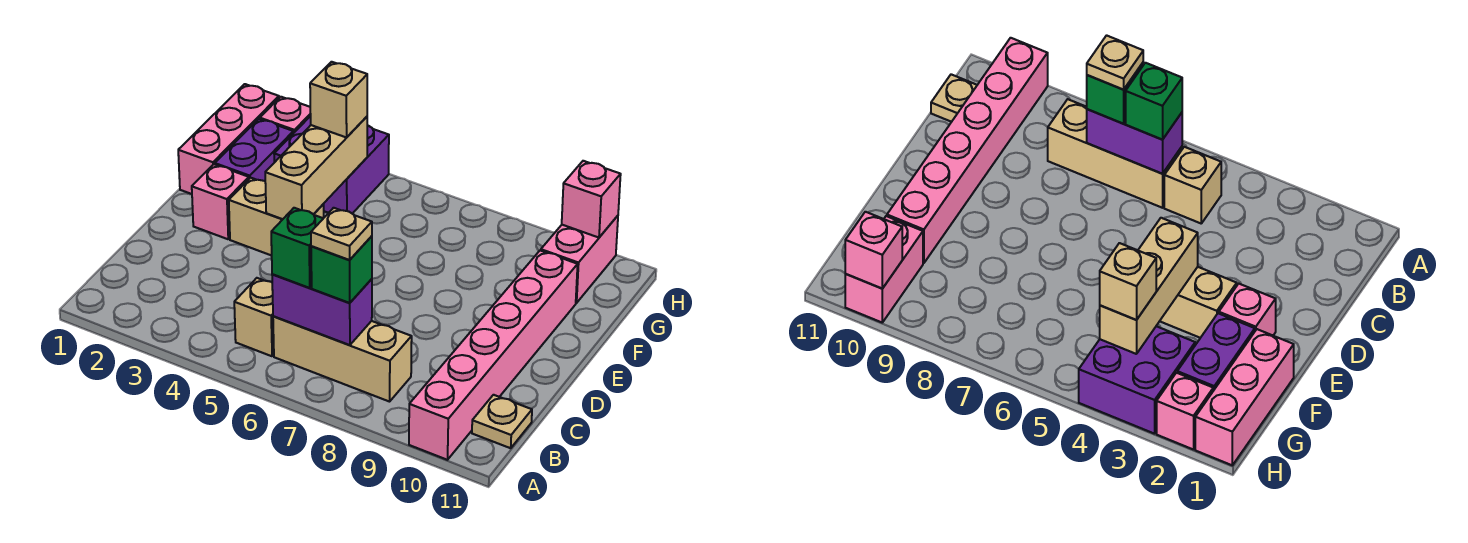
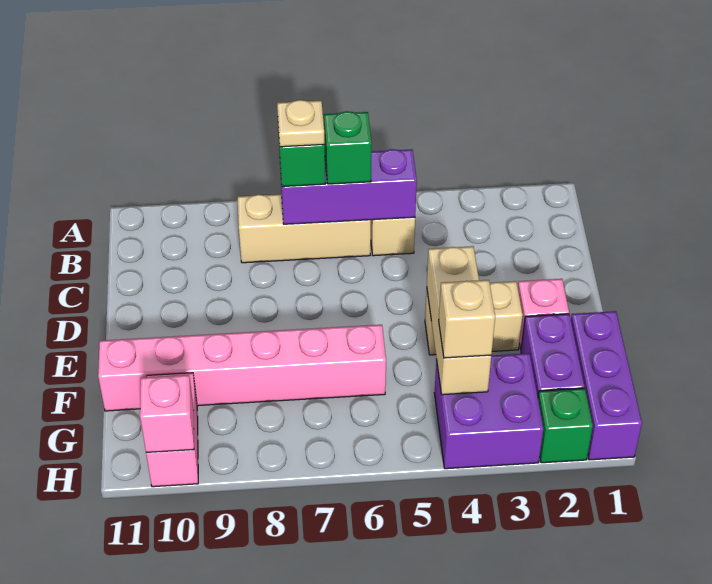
pink 1x6 brick [409,251,578,460] -> pink 1x6 brick turned to [98,325,386,411]
purple 1x2 brick [272,274,372,345] -> purple 1x3 brick [280,149,417,224]
tan 1x1 plate [472,395,532,448] -> none
pink 1x3 brick [178,84,279,194] -> purple 1x3 brick [571,311,642,460]
pink 1x1 brick [260,97,311,133] -> green 1x1 brick [538,388,593,463]

